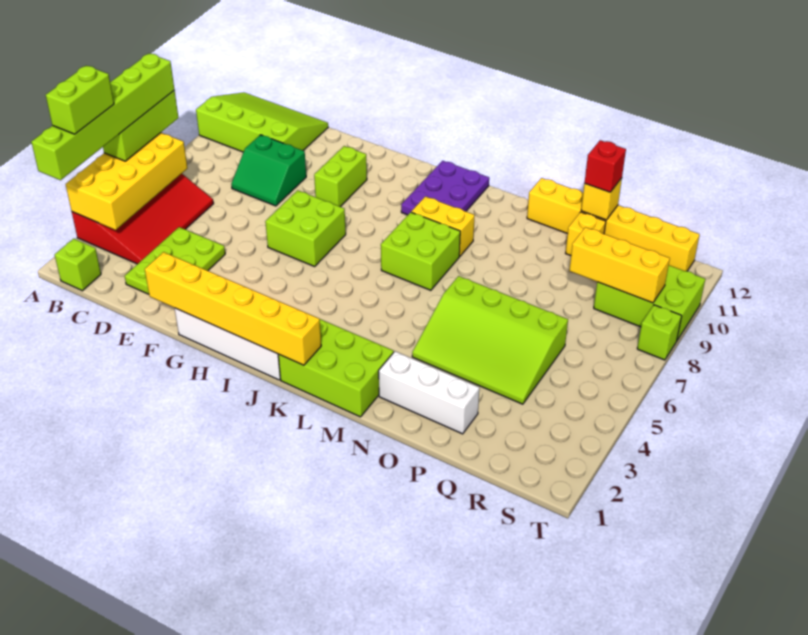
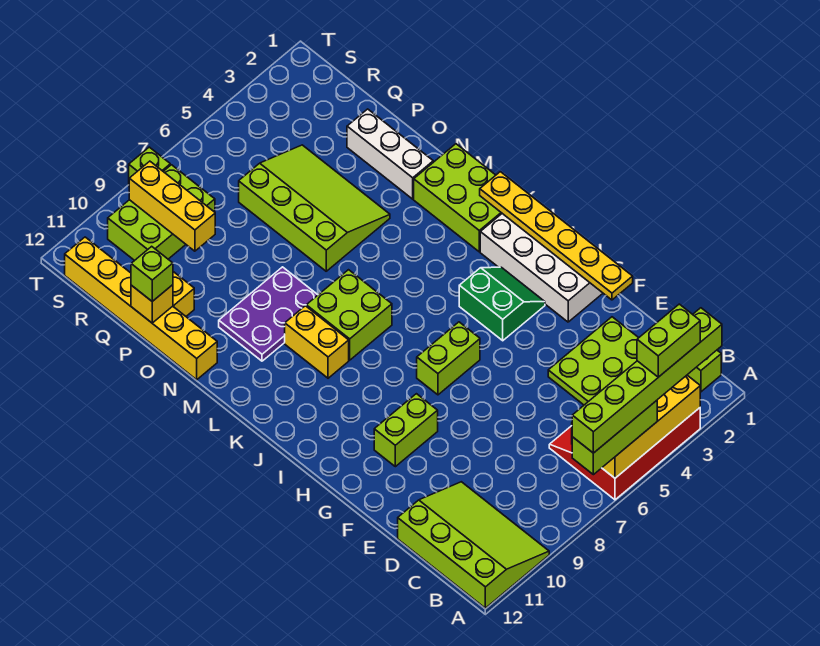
lime 3x4 slope [196,92,328,152] -> lime 3x4 slope turned to [398,482,549,608]
green 2x2 slope [231,135,306,206] -> green 2x2 slope moved to [459,267,545,341]
yellow 1x6 brick [145,252,321,365] -> yellow 1x6 plate [480,172,633,300]
lime 2x2 brick [265,190,346,266] -> lime 1x2 brick [417,322,480,395]
purple 2x3 plate [401,161,489,215] -> purple 2x3 plate moved to [219,267,317,361]
red 1x1 brick [585,140,626,192] -> lime 1x1 brick [131,246,173,301]
lime 2x3 brick [594,265,705,340] -> lime 2x3 brick turned to [108,165,215,261]

